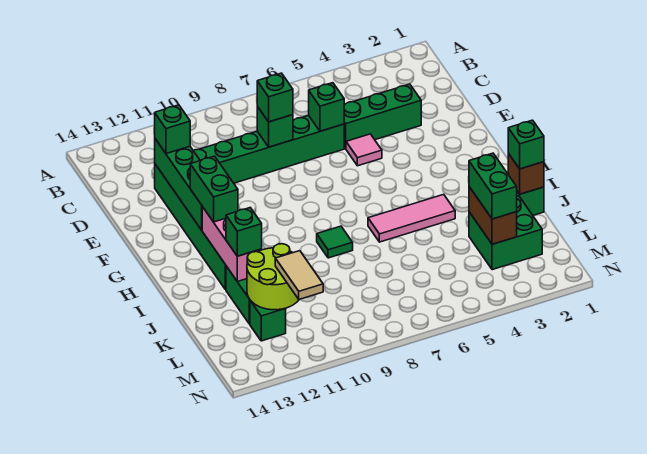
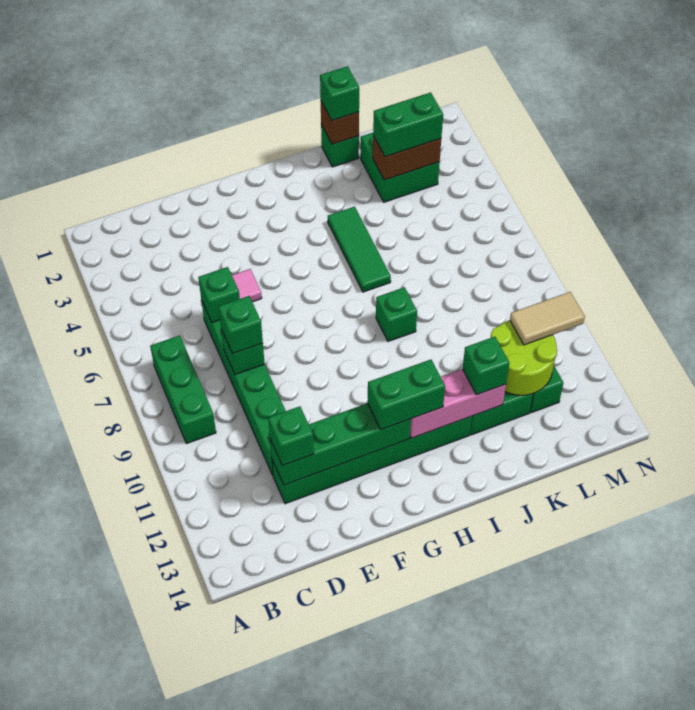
green 1x3 brick [344,84,421,148] -> green 1x3 brick moved to [150,335,216,444]
pink 1x3 tile [368,194,455,242] -> green 1x3 tile [328,207,391,292]
green 1x1 tile [317,226,353,258] -> green 1x1 brick [376,287,417,341]

